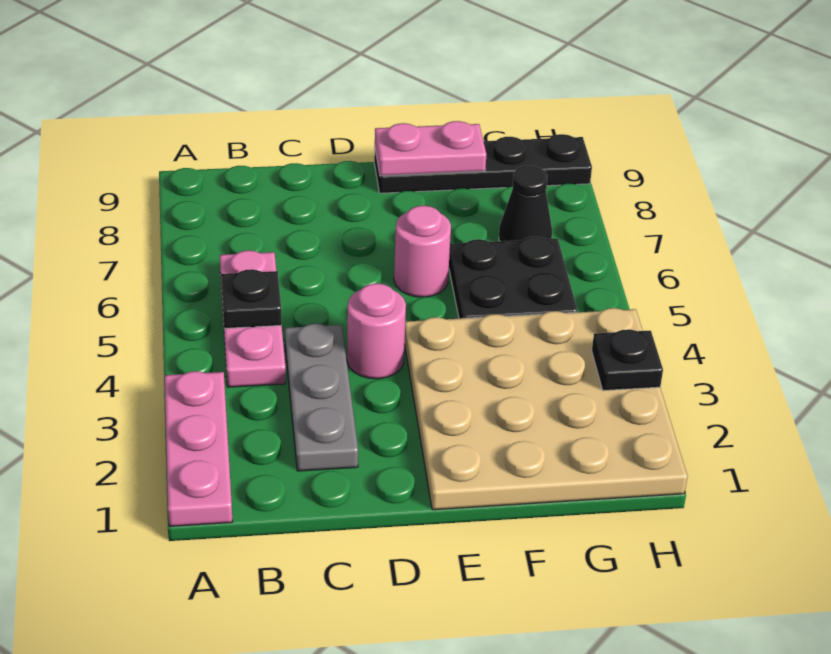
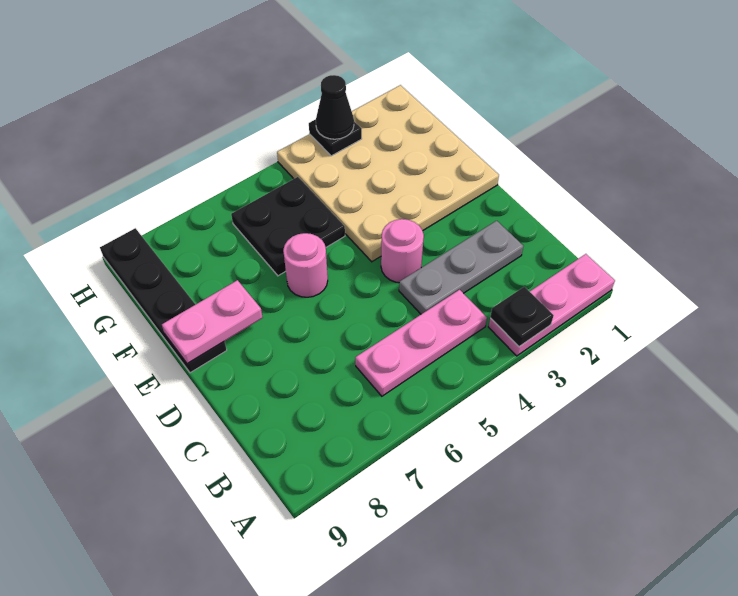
black 1x1 plate [221,269,282,328] -> black 1x1 plate moved to [490,287,554,347]
pink 1x2 plate [375,121,487,176] -> pink 1x2 plate turned to [162,280,263,364]
black 1x1 cone [499,166,552,241] -> black 1x1 cone moved to [316,75,354,139]

